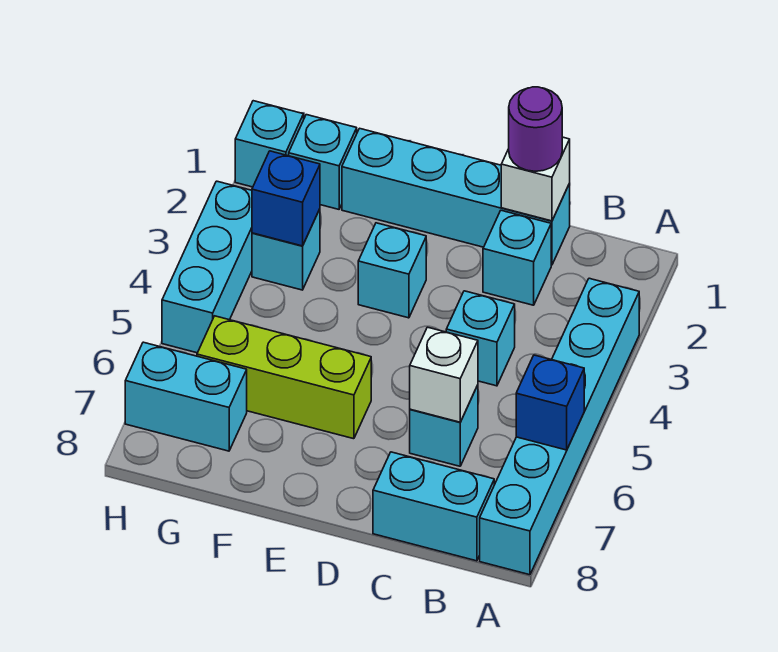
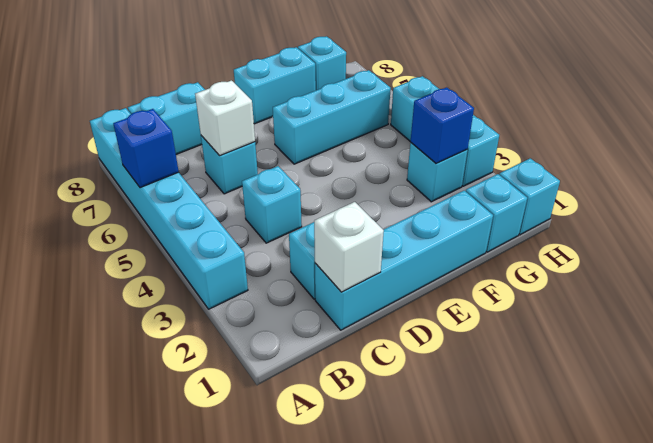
purple 1x1 round brick [509,87,562,171] -> none
cyan 1x1 brick [358,223,426,318] -> cyan 1x1 brick moved to [298,36,346,90]
lime 1x3 brick [197,316,371,439] -> cyan 1x3 brick [273,70,391,164]
cyan 1x2 brick [125,342,247,451] -> cyan 1x2 brick moved to [234,47,316,124]

